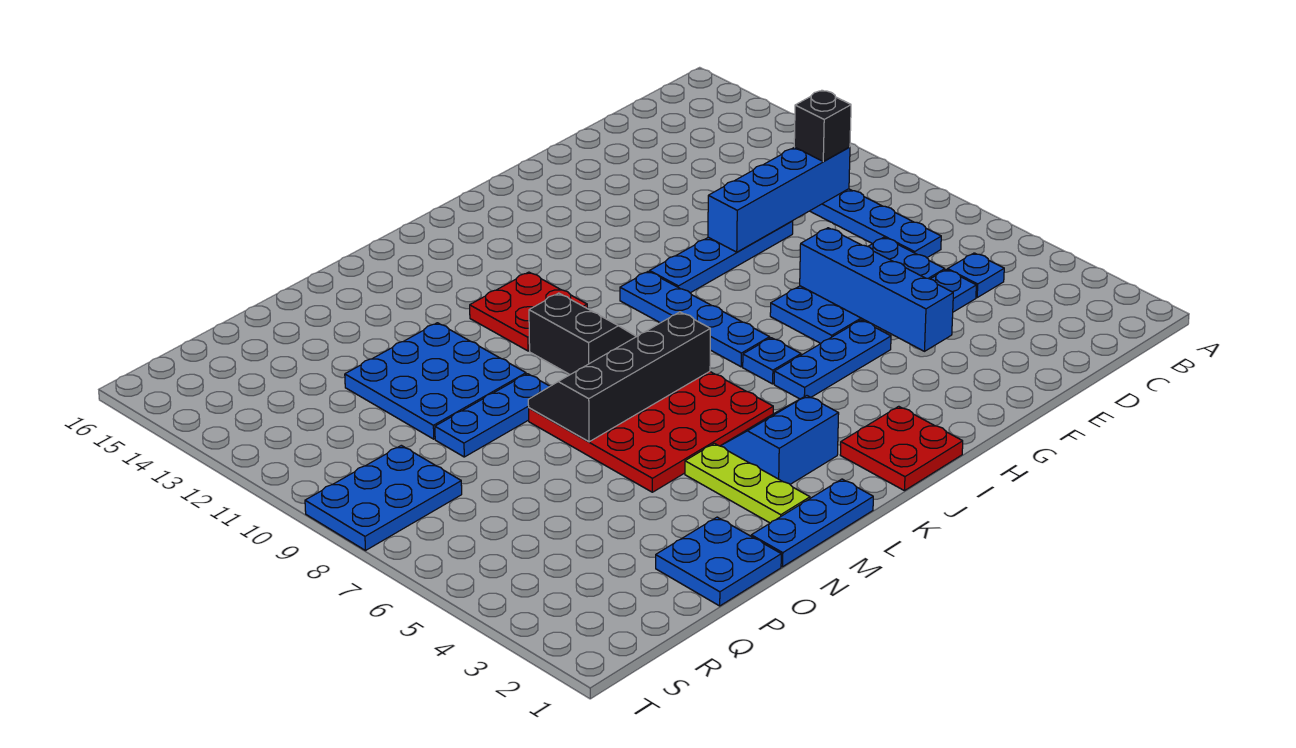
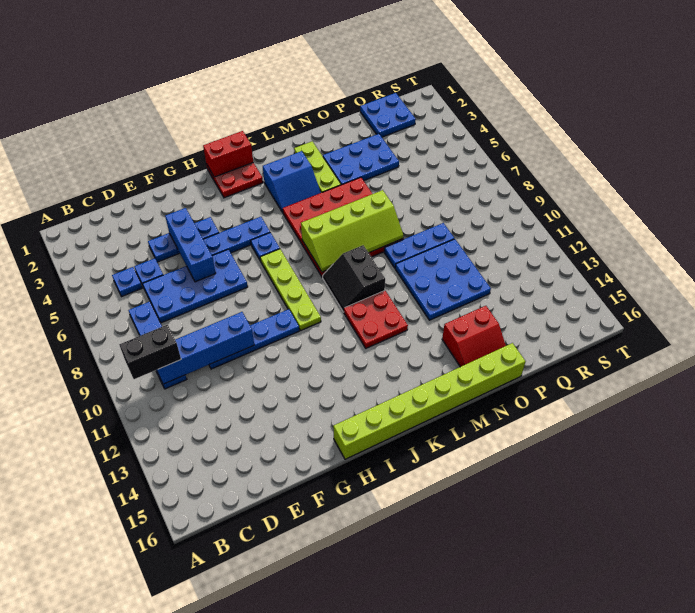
black 1x1 brick [794,90,851,162] -> black 1x2 brick [119,325,181,379]
blue 1x4 brick [800,228,953,351] -> blue 1x3 brick [165,208,216,282]
none -> lime 1x8 brick [333,343,526,459]
none -> red 1x2 brick [203,131,253,177]
blue 1x4 plate [620,271,770,367] -> lime 1x4 plate [260,249,321,331]
black 2x4 slope [528,312,710,442] -> lime 2x4 slope [301,190,403,272]
blue 1x3 plate [751,479,873,567] -> blue 1x3 plate moved to [148,217,219,262]
none -> red 2x2 slope [442,306,506,367]
blue 2x2 plate [656,517,781,606] -> blue 2x2 plate moved to [360,93,416,137]
blue 2x3 plate [305,445,462,550] -> blue 2x3 plate moved to [323,134,399,185]

